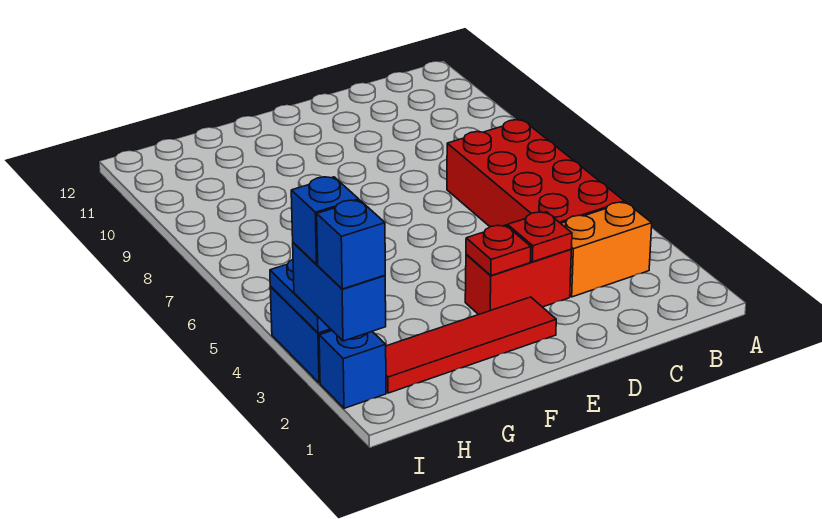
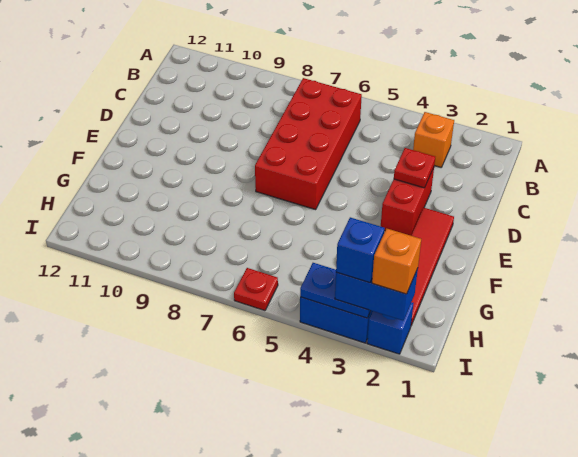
orange 1x2 brick [561,202,652,297] -> orange 1x1 brick [413,112,454,167]
red 2x4 brick [447,120,625,227] -> red 2x4 brick turned to [255,78,362,210]
red 1x1 plate [466,225,531,276] -> red 1x1 plate moved to [234,268,278,311]
blue 1x1 brick [317,200,385,289] -> orange 1x1 brick [372,228,421,294]

